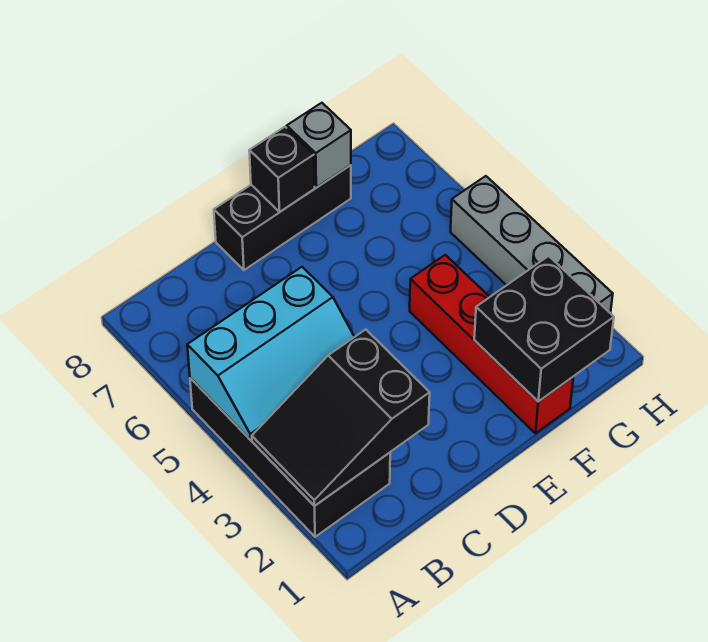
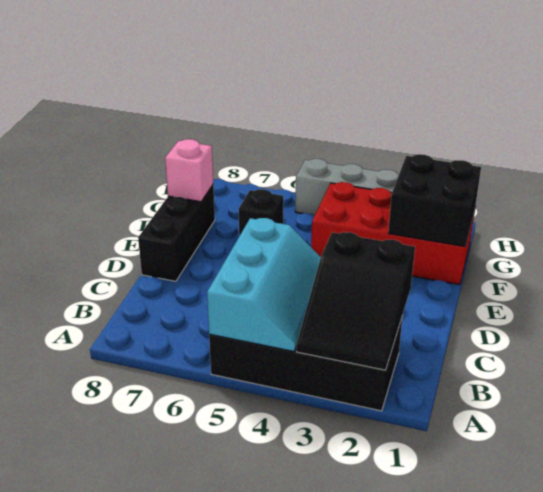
black 1x1 brick [249,127,315,212] -> black 1x1 brick moved to [239,189,283,236]
red 1x4 brick [410,255,573,433] -> red 2x4 brick [311,182,475,285]
grey 1x1 brick [287,103,351,188] -> pink 1x1 brick [165,139,213,202]

